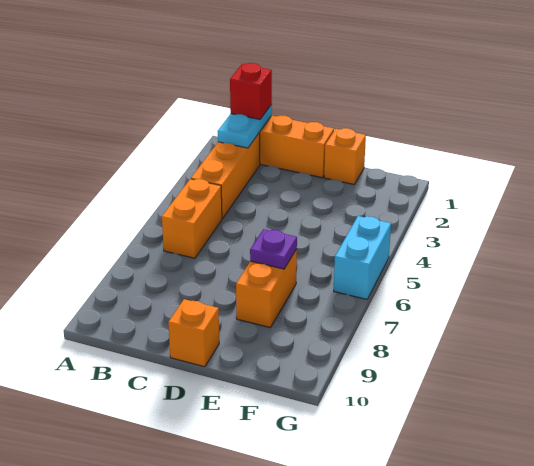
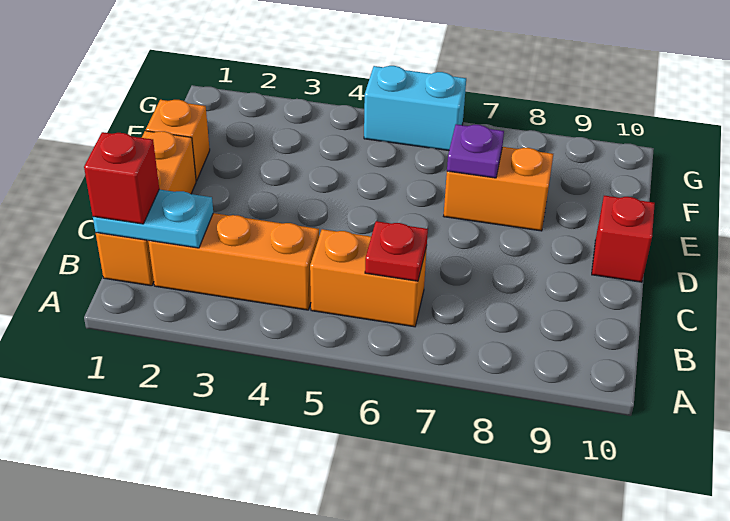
none -> red 1x1 plate [365,221,428,281]
orange 1x1 brick [168,299,219,367] -> red 1x1 brick [592,196,655,282]

